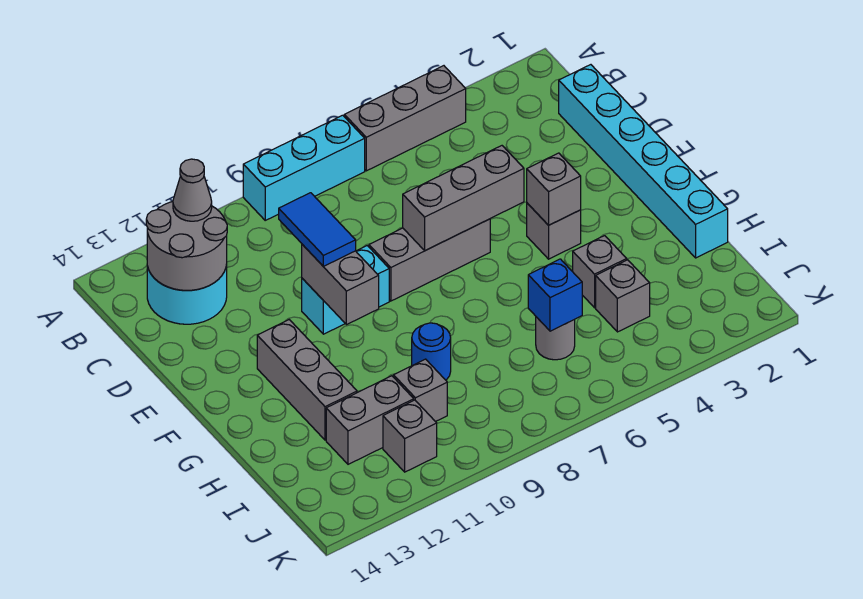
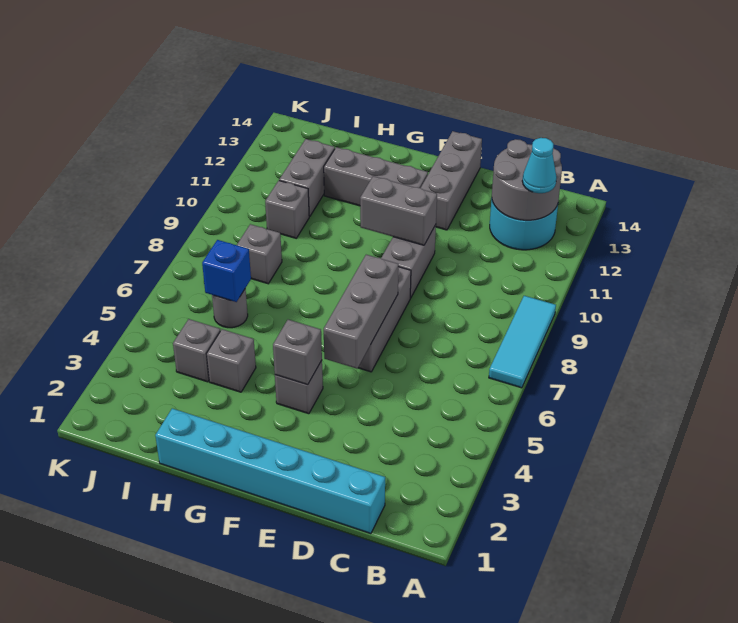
grey 1x3 brick [344,66,466,171] -> grey 1x3 brick moved to [421,131,482,230]
cyan 1x3 brick [243,115,365,220] -> cyan 1x3 tile [489,296,556,388]
grey 1x1 cone [173,159,212,221] -> cyan 1x1 cone [522,138,557,193]
blue 1x2 tile [279,193,356,266] -> none
cyan 1x2 brick [302,246,389,334] -> grey 1x2 brick [381,225,436,298]
blue 1x1 round brick [412,323,451,380] -> none
grey 1x1 brick [383,400,437,472] -> grey 1x1 brick moved to [237,224,282,284]

